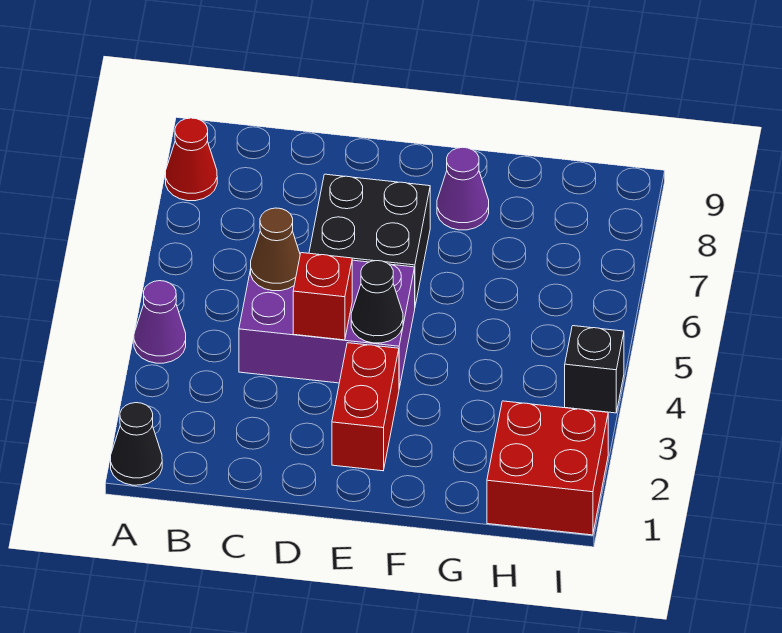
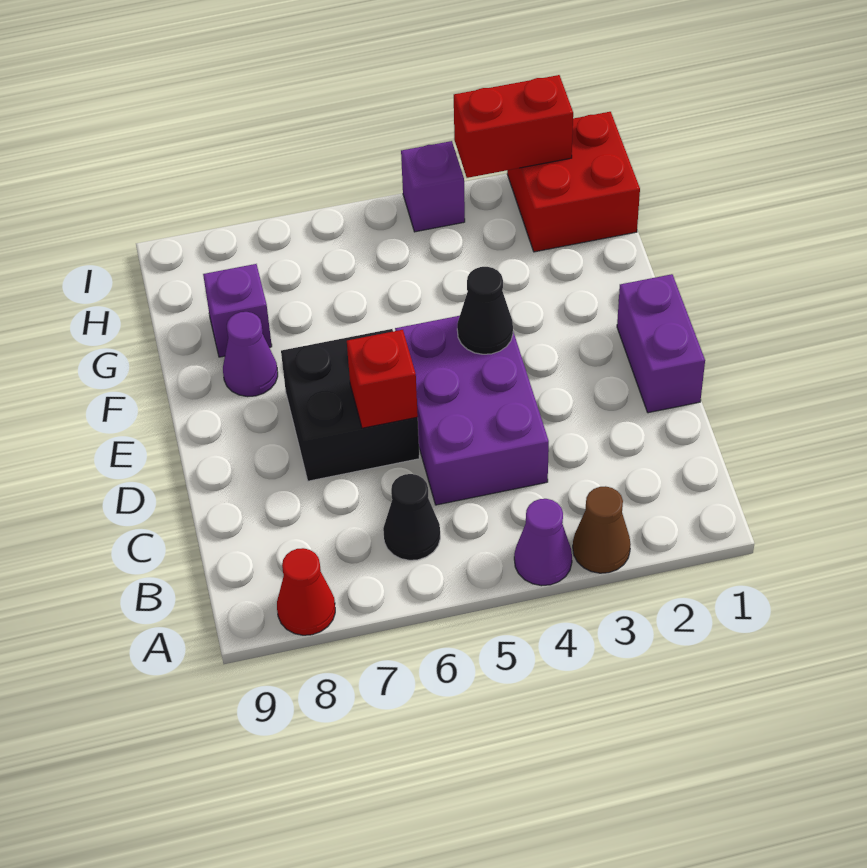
black 1x1 cone [111,403,162,485] -> black 1x1 cone moved to [383,474,440,560]
brown 1x1 cone [251,208,300,291] -> brown 1x1 cone moved to [573,486,631,573]
none -> purple 1x2 brick [617,274,705,413]
red 1x1 brick [293,253,352,340] -> red 1x1 brick moved to [347,330,418,428]
red 1x2 brick [332,343,399,471] -> red 1x2 brick moved to [454,75,573,178]
none -> purple 1x1 brick [203,264,272,357]
black 1x1 brick [565,326,624,413] -> purple 1x1 brick [401,141,465,232]

